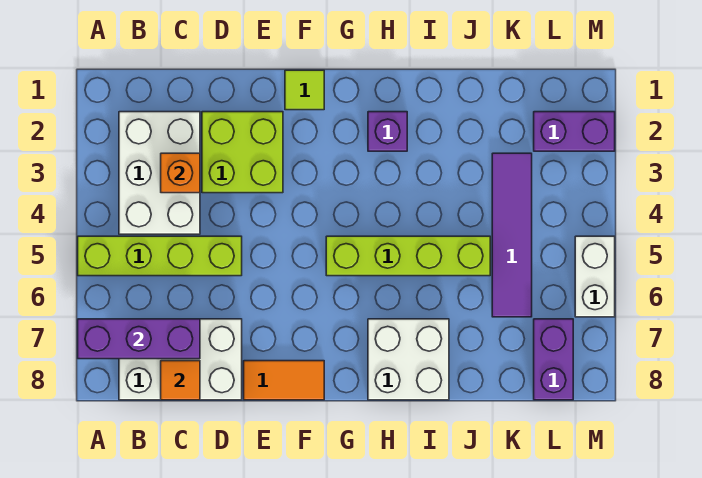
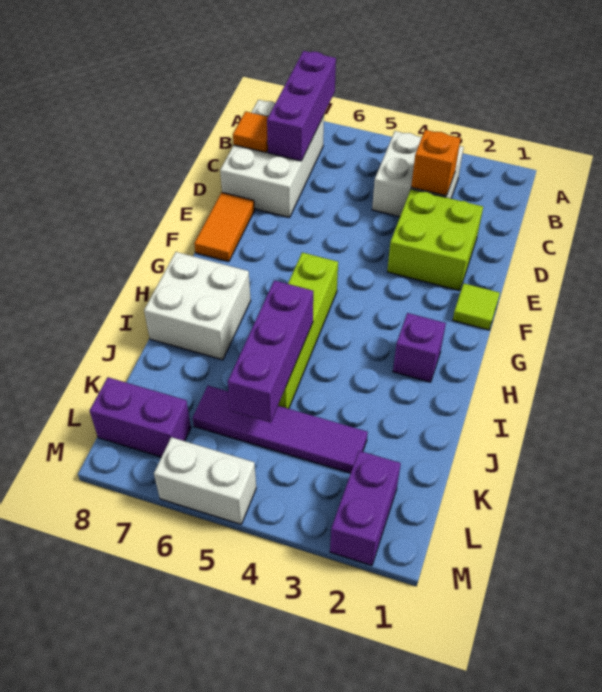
lime 1x4 brick [78,236,242,276] -> none
white 2x3 brick [119,112,200,234] -> white 2x2 brick [372,131,464,217]
none -> purple 1x3 brick [228,280,313,423]

